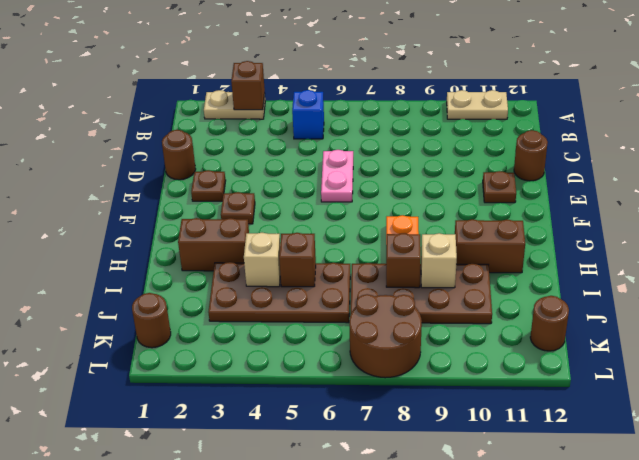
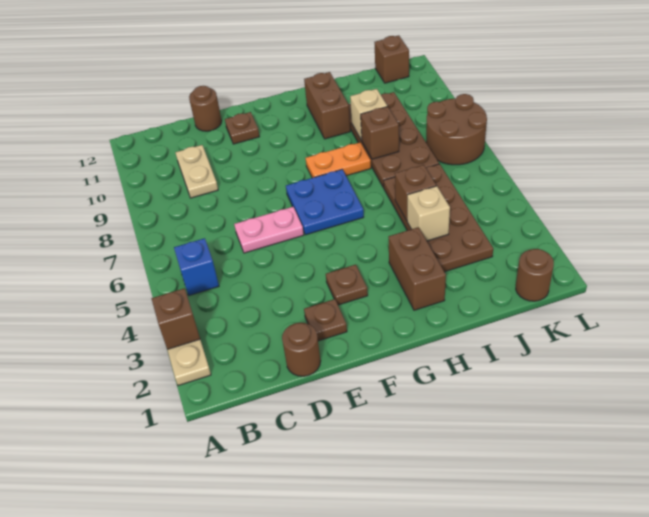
tan 1x2 plate [447,90,508,119] -> tan 1x2 plate moved to [175,145,218,198]
none -> blue 2x2 plate [286,169,364,235]
brown 1x1 round brick [530,296,569,351] -> brown 1x1 brick [374,35,409,83]

